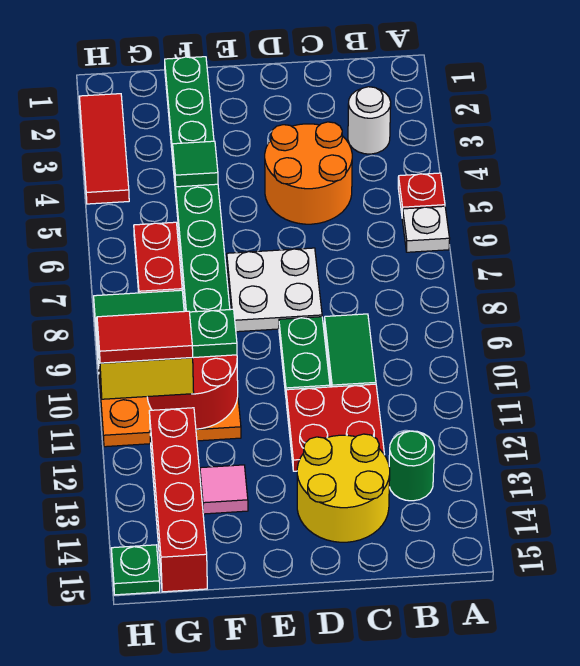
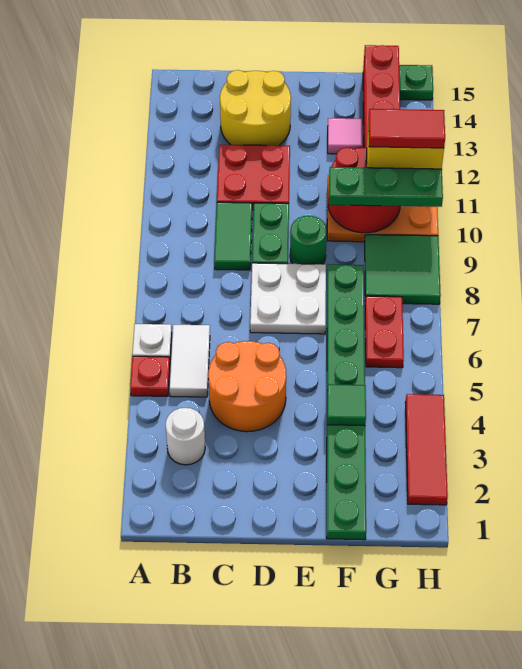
none -> white 1x2 tile [170,325,210,397]
green 1x1 round brick [389,431,434,501] -> green 1x1 round brick moved to [290,216,327,264]

